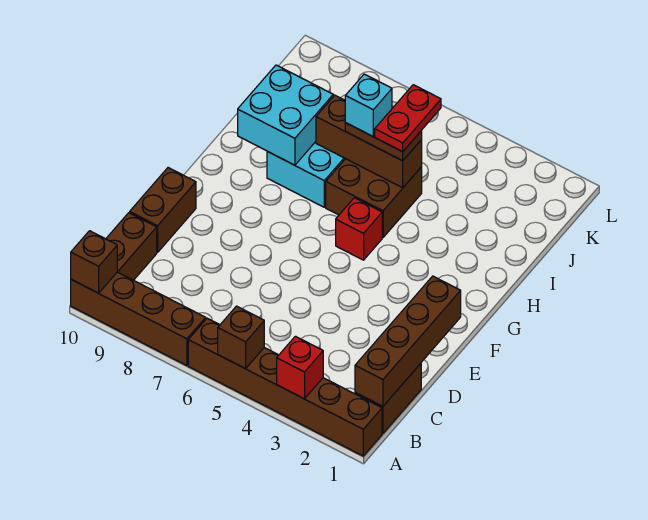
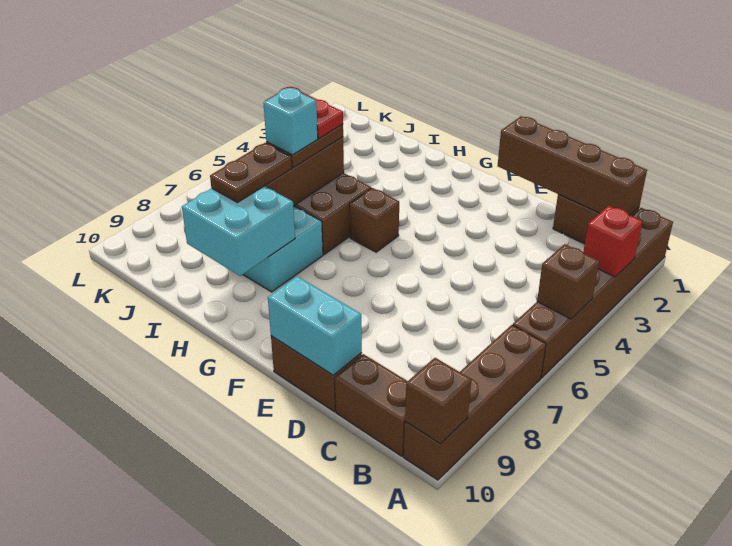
none -> cyan 1x2 brick [268,276,362,375]
red 1x1 brick [336,198,382,260] -> brown 1x1 brick [349,188,399,252]
none -> brown 1x2 plate [210,143,292,203]

